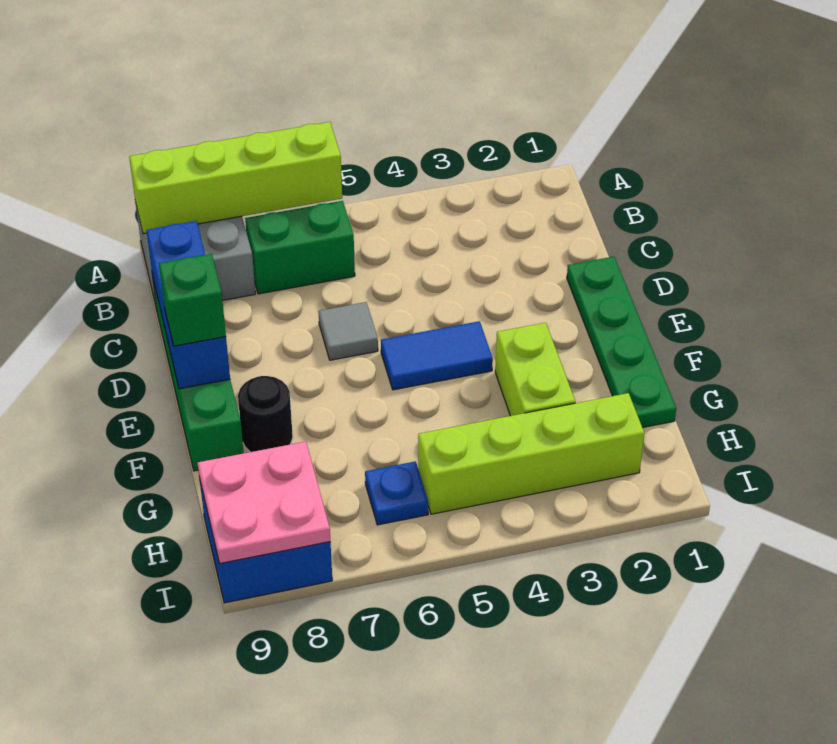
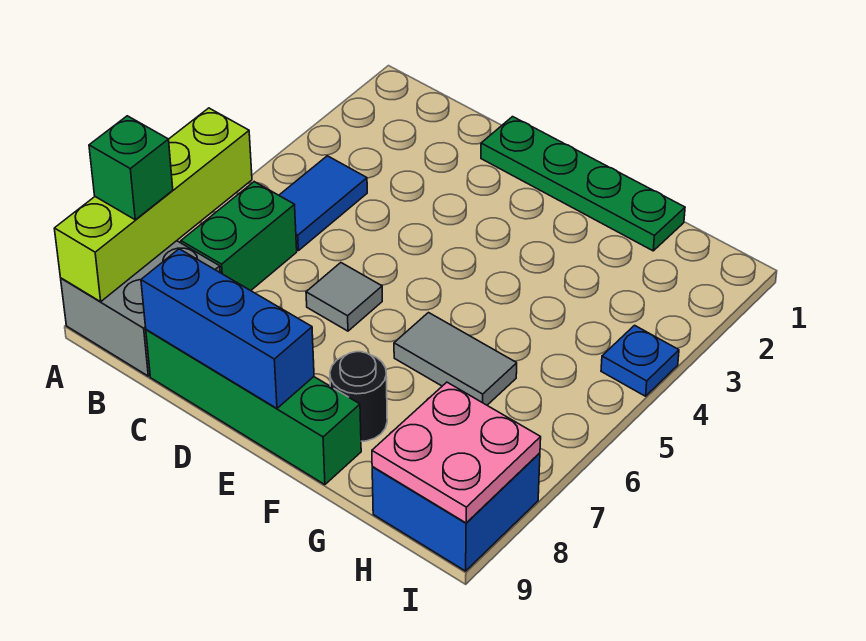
blue 1x2 tile [381,321,493,390] -> blue 1x2 tile moved to [279,156,367,251]
green 1x1 brick [159,254,226,346] -> green 1x1 brick moved to [89,116,173,220]
lime 1x2 brick [495,323,575,416] -> none
none -> grey 1x2 tile [394,313,517,405]
lime 1x4 brick [418,393,644,514] -> none
blue 1x1 plate [365,461,428,525] -> blue 1x1 plate moved to [601,325,679,396]

